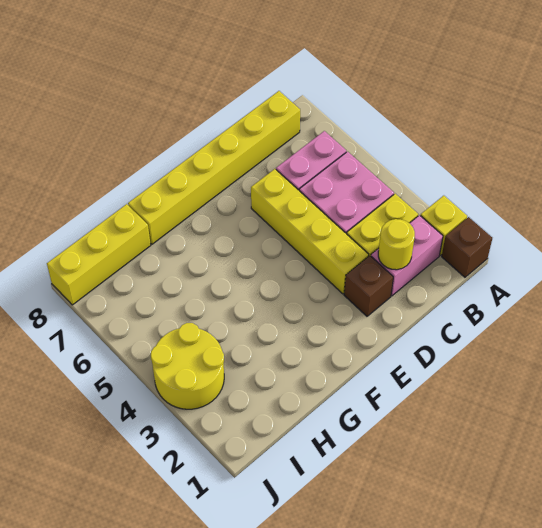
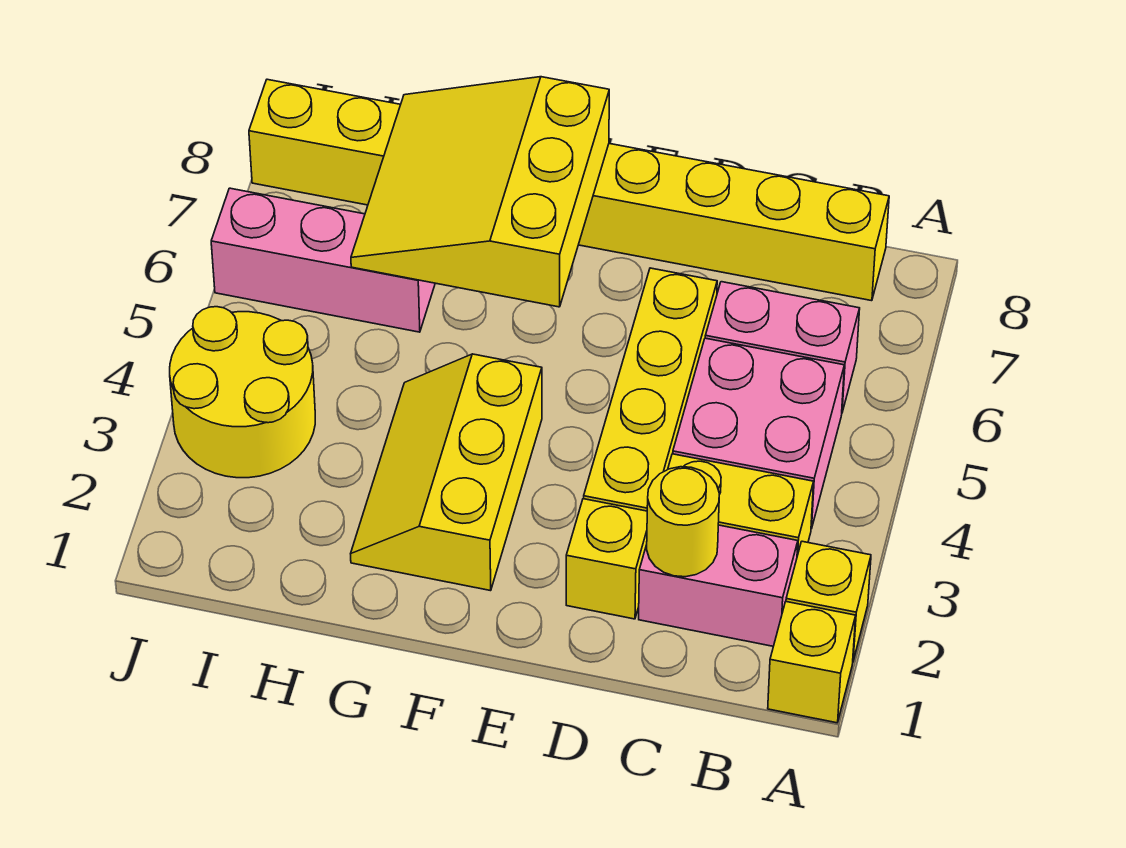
brown 1x1 brick [442,217,492,277] -> yellow 1x1 brick [768,602,856,723]
brown 1x1 brick [344,256,393,316] -> yellow 1x1 brick [566,499,647,619]
none -> yellow 2x3 slope [351,354,542,591]
none -> yellow 3x3 slope [351,77,609,307]
none -> pink 1x3 brick [211,188,435,332]

